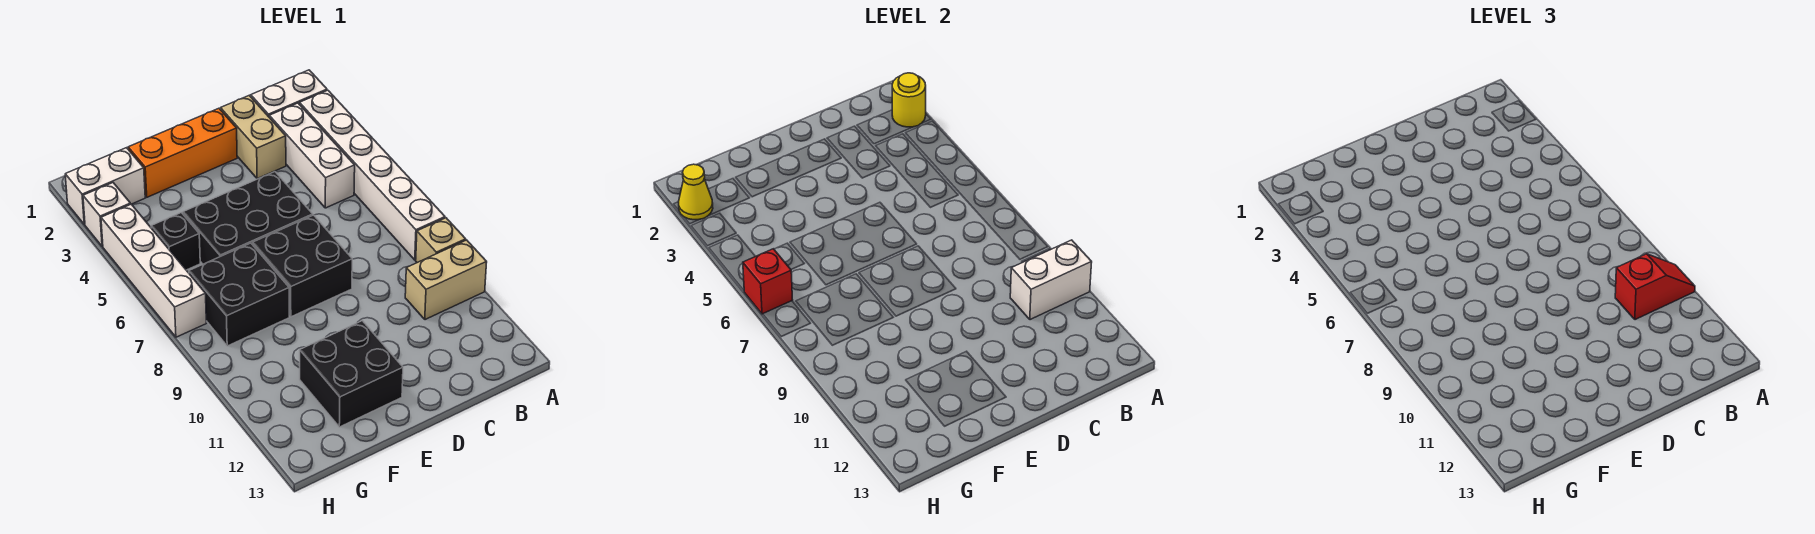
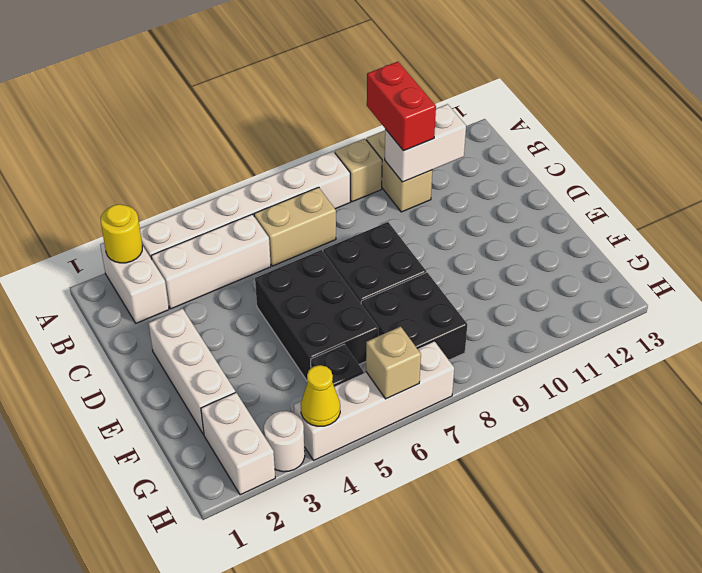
white 1x2 brick [1010,240,1092,320] -> white 1x2 brick turned to [385,104,466,182]
red 1x2 slope [1615,254,1695,320] -> red 1x2 brick [367,62,436,151]
tan 1x2 brick [220,96,286,179] -> tan 1x2 brick moved to [254,187,336,266]
orange 1x3 brick [128,108,237,197] -> white 1x3 brick [149,308,235,434]
black 2x2 brick [300,321,403,427] -> none
yellow 1x1 cone [679,164,713,220] -> yellow 1x1 cone moved to [301,365,340,426]
white 1x1 brick [83,183,131,247] -> white 1x1 round brick [264,411,305,472]
red 1x1 brick [743,249,793,314] -> tan 1x1 brick [366,326,421,399]

